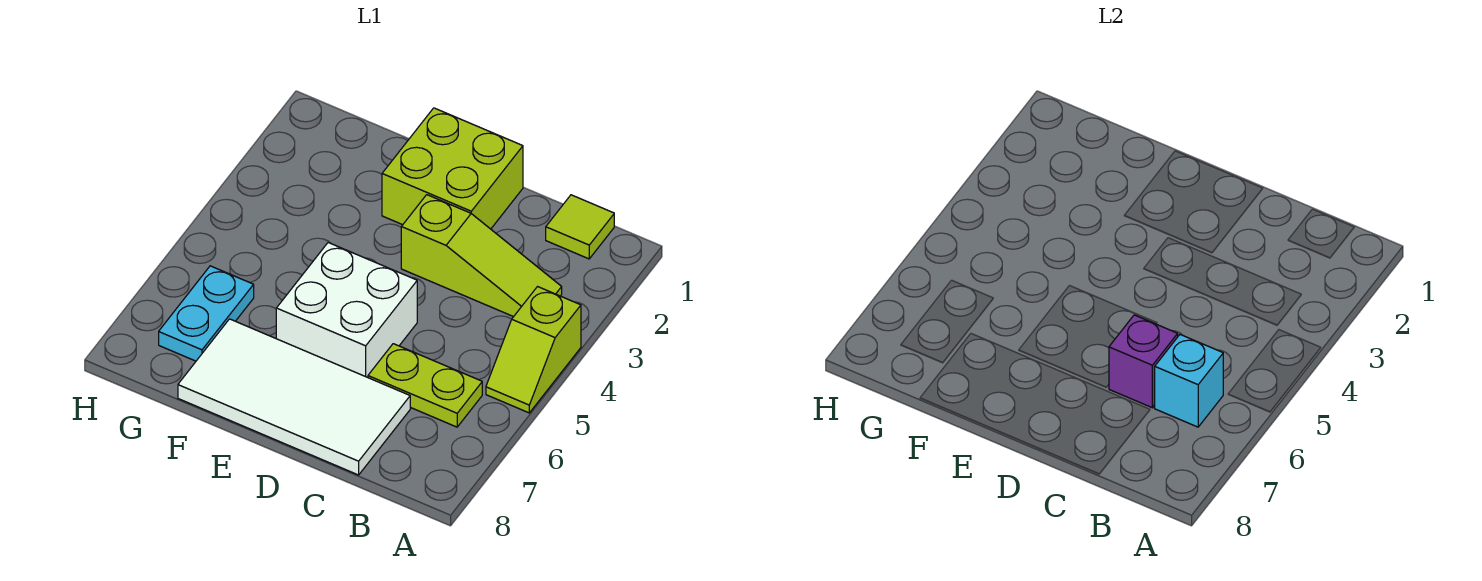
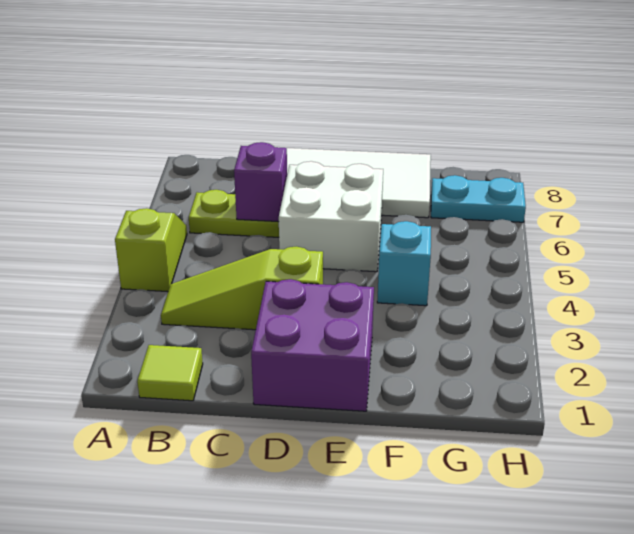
cyan 1x1 brick [1155,335,1223,427] -> cyan 1x1 brick moved to [377,221,431,306]
lime 2x2 brick [382,108,523,229] -> purple 2x2 brick [251,279,374,411]
cyan 1x2 plate [159,266,254,361] -> cyan 1x2 plate turned to [431,175,526,222]

